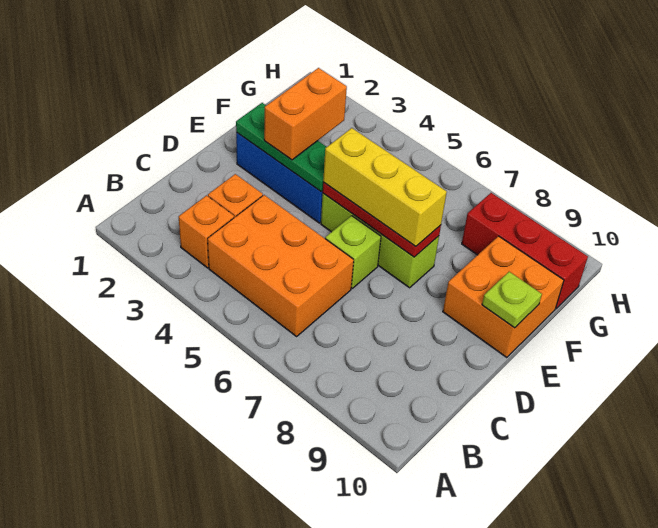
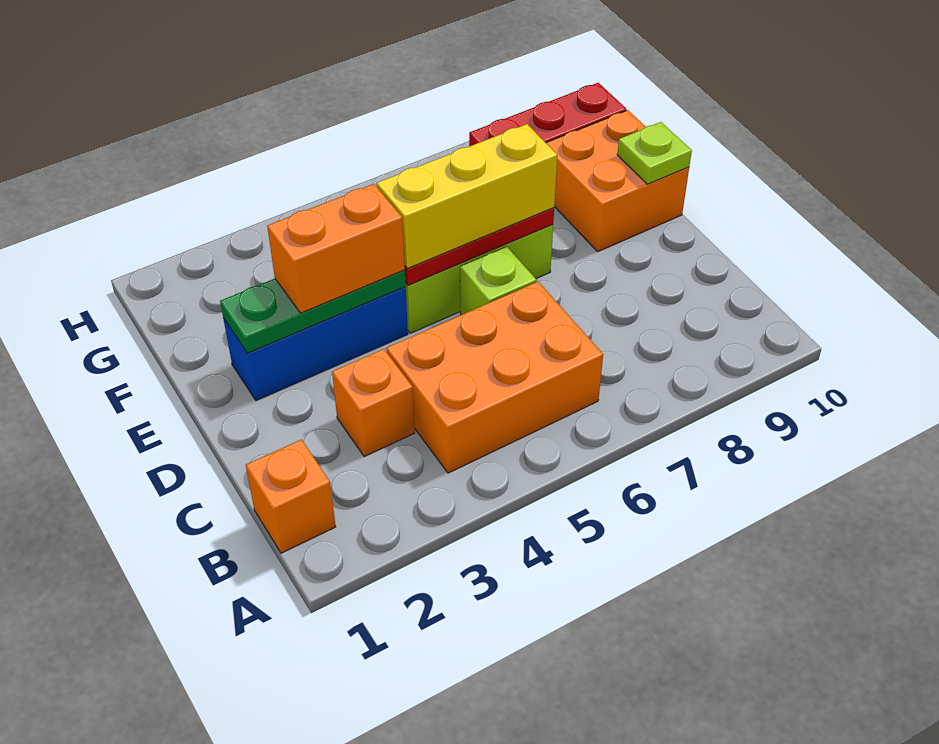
orange 1x1 brick [179,195,234,268] -> orange 1x1 brick moved to [246,440,336,553]
orange 1x2 brick [264,68,347,160] -> orange 1x2 brick turned to [267,184,405,313]

